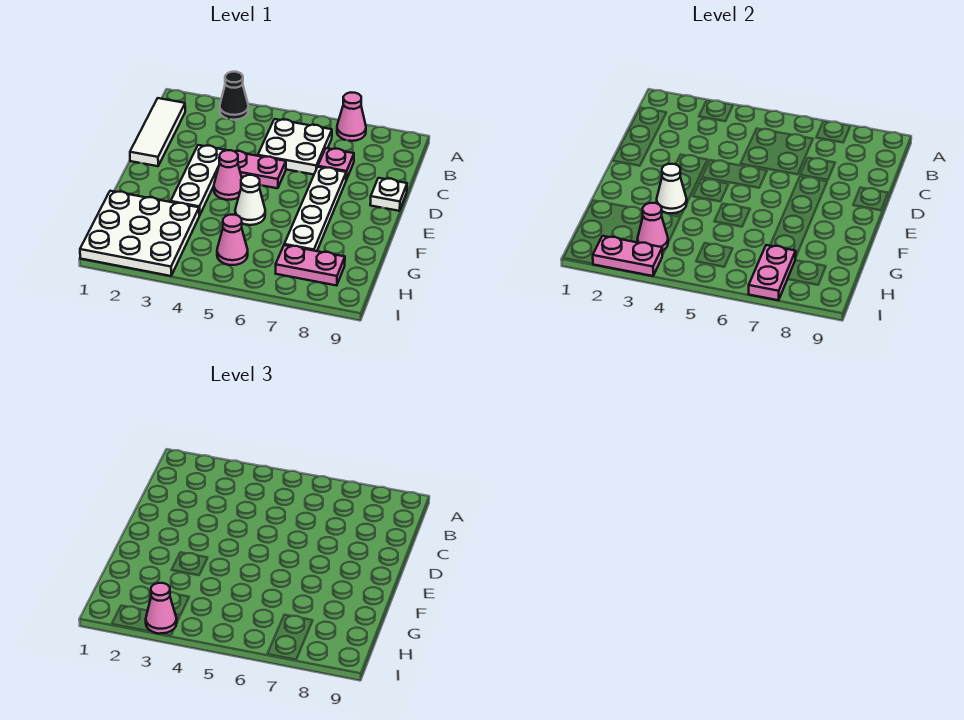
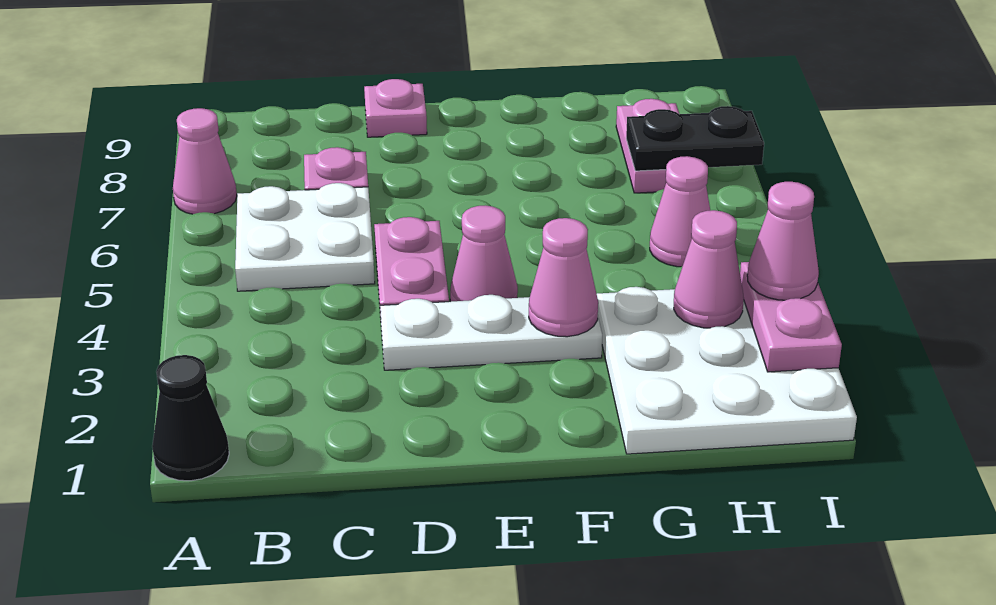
black 1x1 cone [220,72,248,120] -> black 1x1 cone moved to [152,355,229,481]
white 1x3 tile [130,98,185,166] -> none
white 1x4 plate [284,167,346,251] -> none
white 1x1 plate [370,178,407,211] -> pink 1x1 plate [364,79,427,137]
white 1x1 cone [657,164,687,213] -> pink 1x1 cone [529,218,598,337]
white 1x1 cone [235,175,265,225] -> none
pink 1x2 plate [749,245,796,300] -> black 1x2 plate [626,106,764,171]

